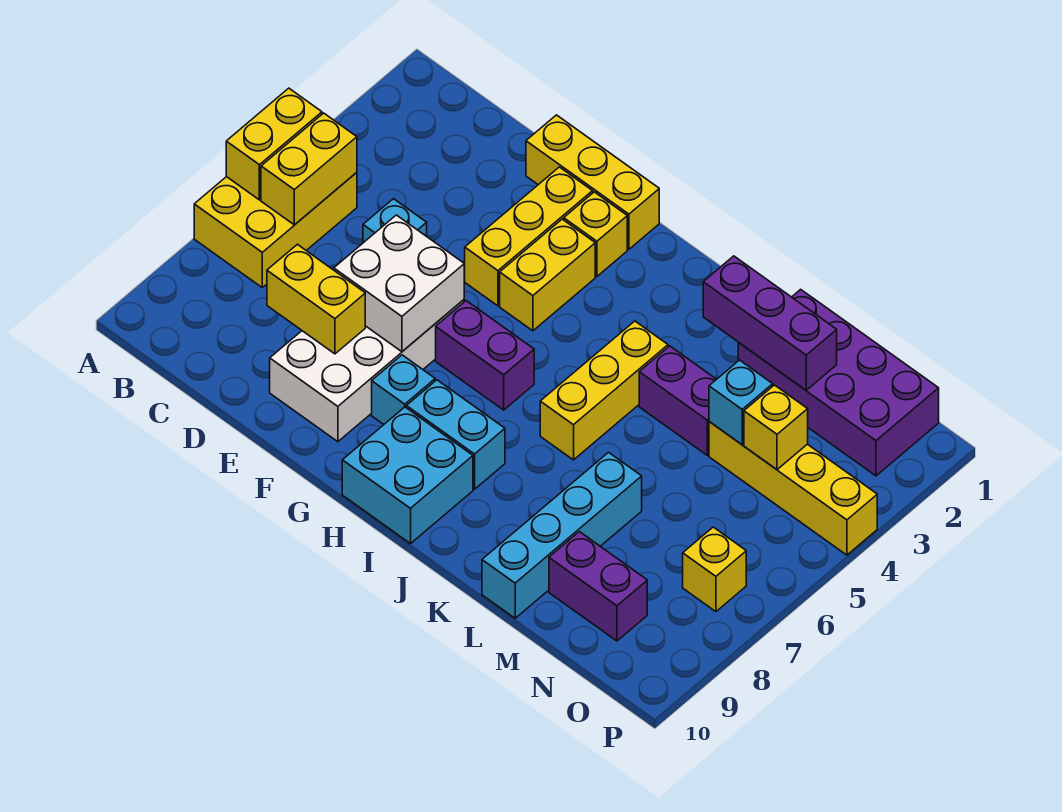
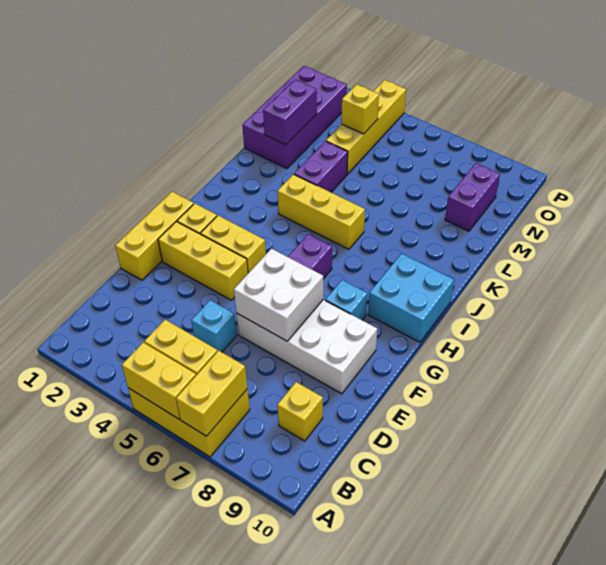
yellow 1x2 brick [267,244,365,354] -> yellow 1x2 brick moved to [176,351,247,436]
cyan 1x2 brick [406,380,505,489] -> none
purple 1x3 brick [703,256,837,390] -> purple 1x2 brick [263,80,317,145]
cyan 1x4 brick [482,452,642,618] -> none
cyan 1x1 brick [709,360,773,445] -> none
yellow 1x1 brick [683,527,746,612] -> yellow 1x1 brick moved to [277,382,323,441]

